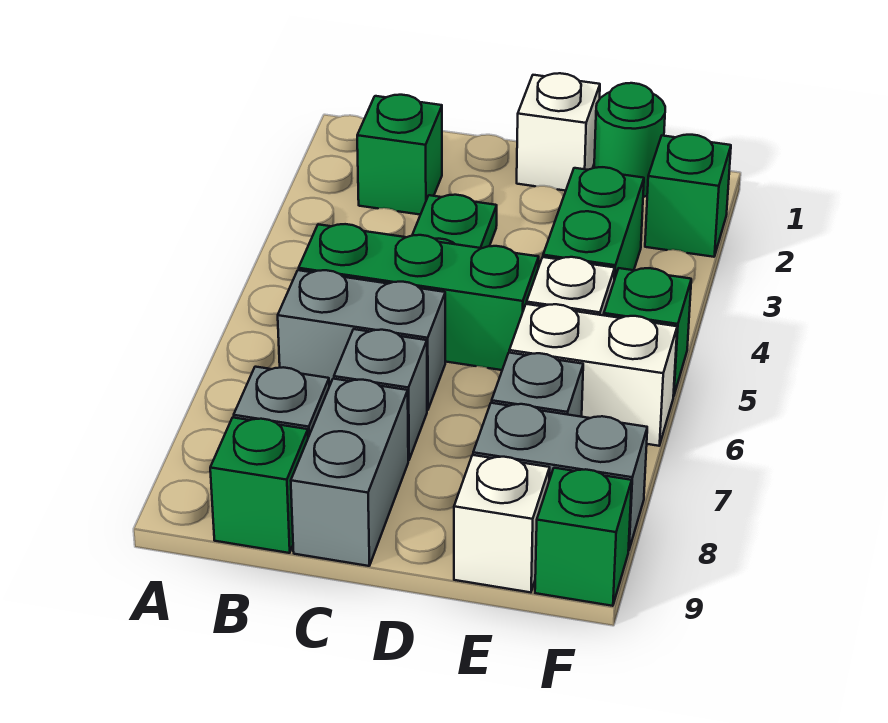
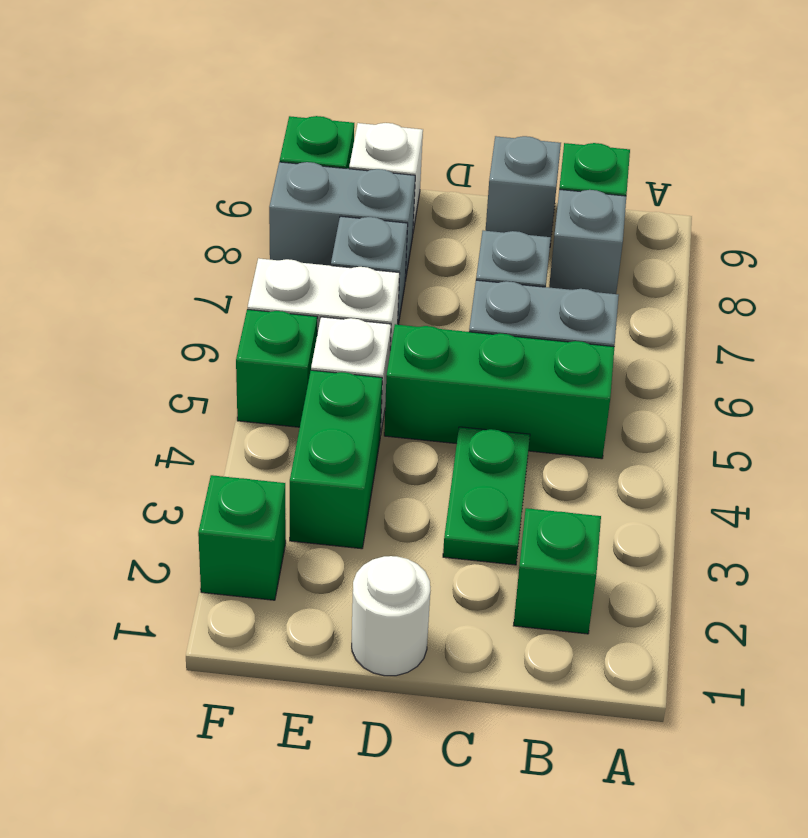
grey 1x2 brick [291,379,408,566] -> grey 1x1 brick [486,136,561,244]
white 1x1 brick [517,73,600,191] -> white 1x1 round brick [352,556,430,676]
green 1x1 round brick [594,83,665,197] -> none

